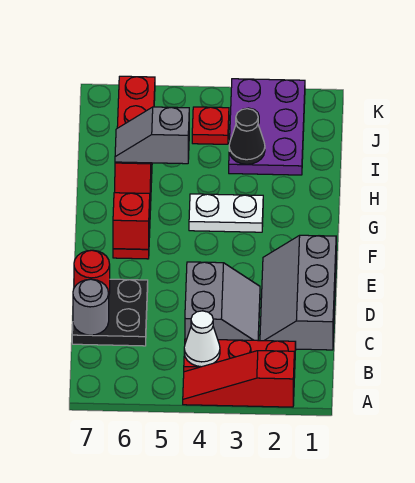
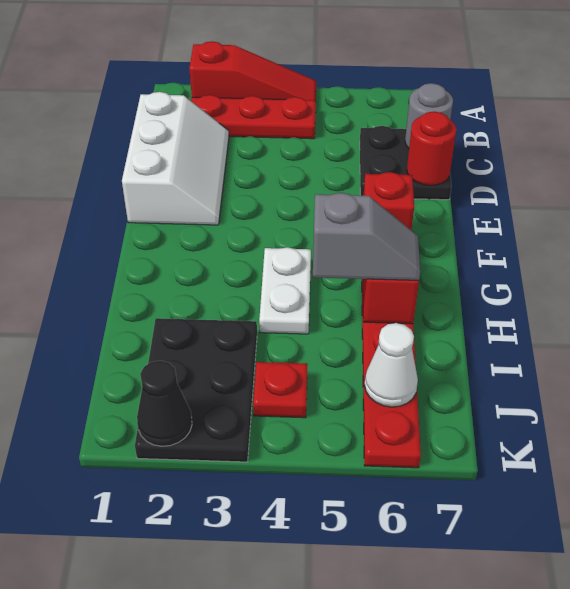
white 1x1 cone [184,311,220,367] -> white 1x1 cone moved to [365,323,418,407]
grey 2x3 slope [260,235,336,350] -> white 2x3 slope [122,92,229,225]
grey 2x2 slope [185,262,260,340] -> none
white 1x2 plate [189,194,263,232] -> white 1x2 plate turned to [259,247,311,334]
purple 2x3 plate [229,79,305,175] -> black 2x3 plate [135,318,257,462]
black 1x1 cone [229,109,265,164] -> black 1x1 cone moved to [137,361,192,446]

